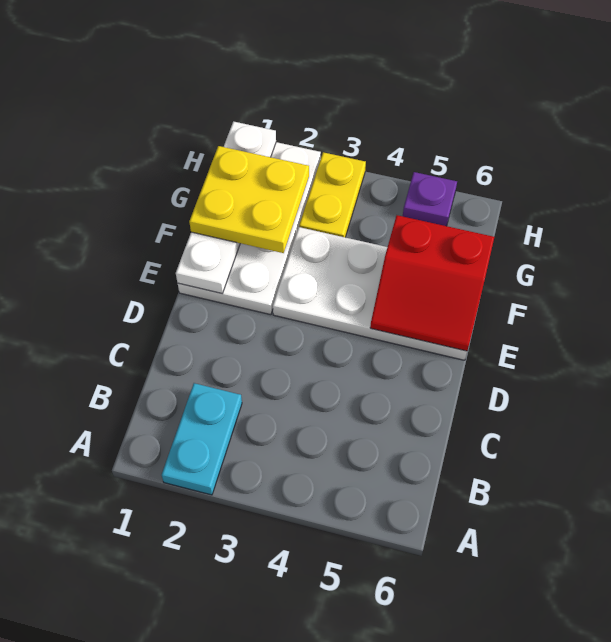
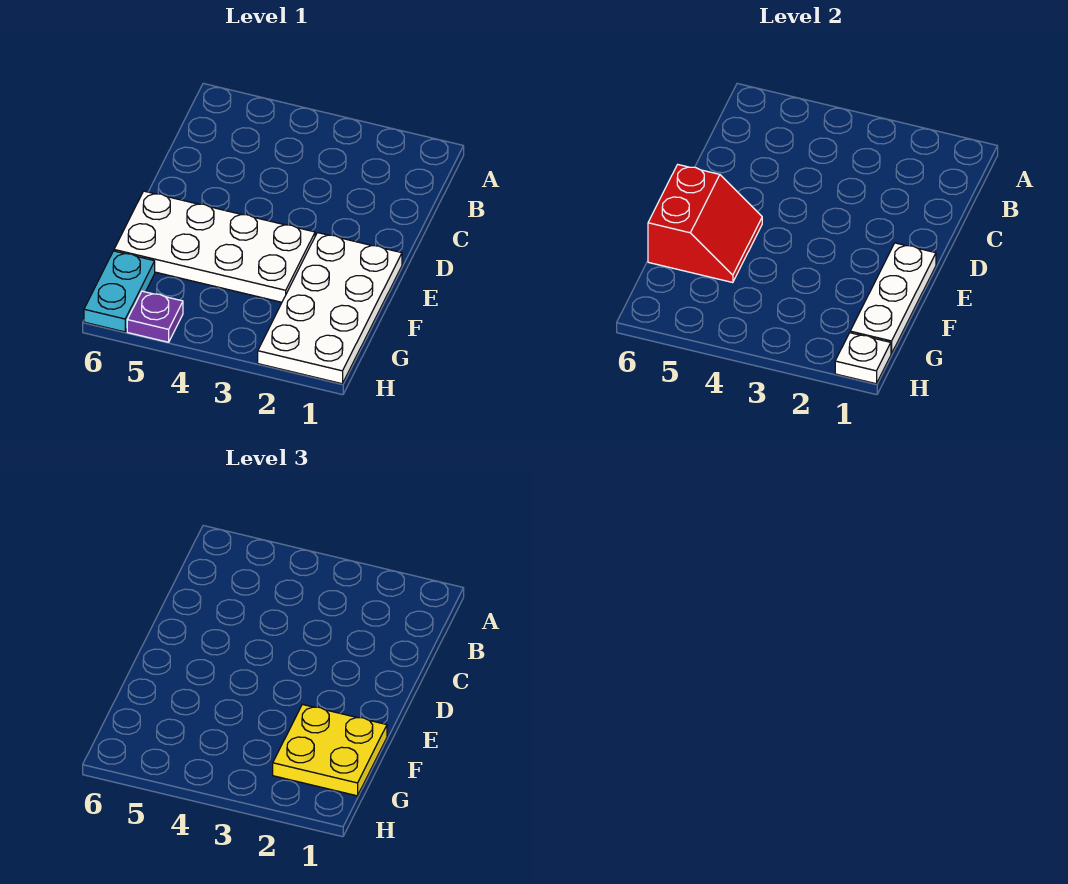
cyan 1x2 plate [162,383,242,495] -> cyan 1x2 plate moved to [84,251,155,332]
red 2x2 slope [370,215,494,351] -> red 2x2 slope turned to [648,165,762,283]
yellow 1x2 plate [299,152,366,237] -> none

